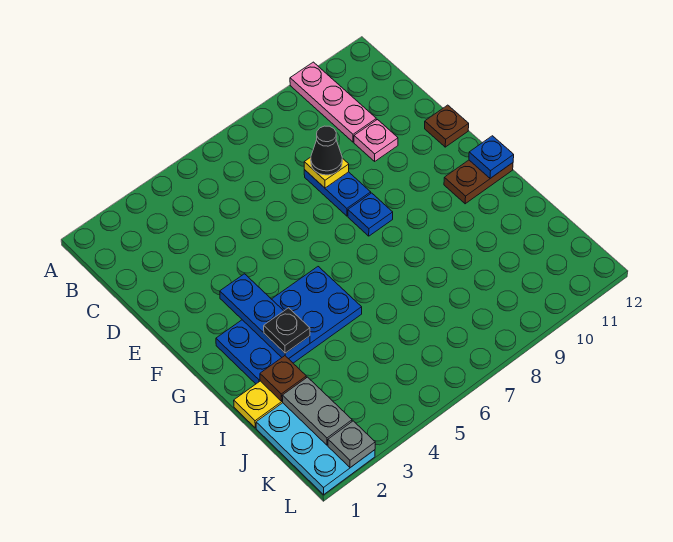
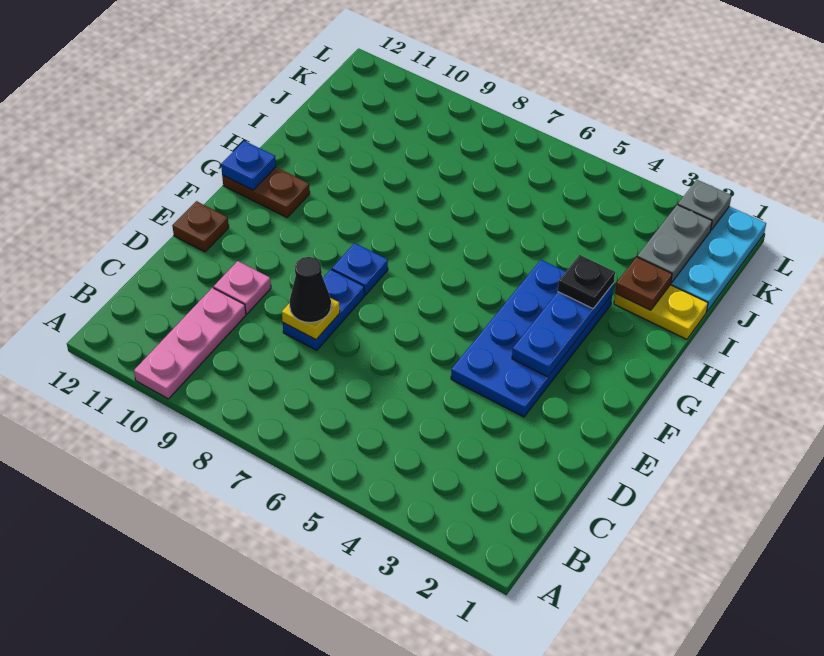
blue 2x4 plate [216,267,362,384] -> blue 2x4 plate turned to [451,260,612,417]

